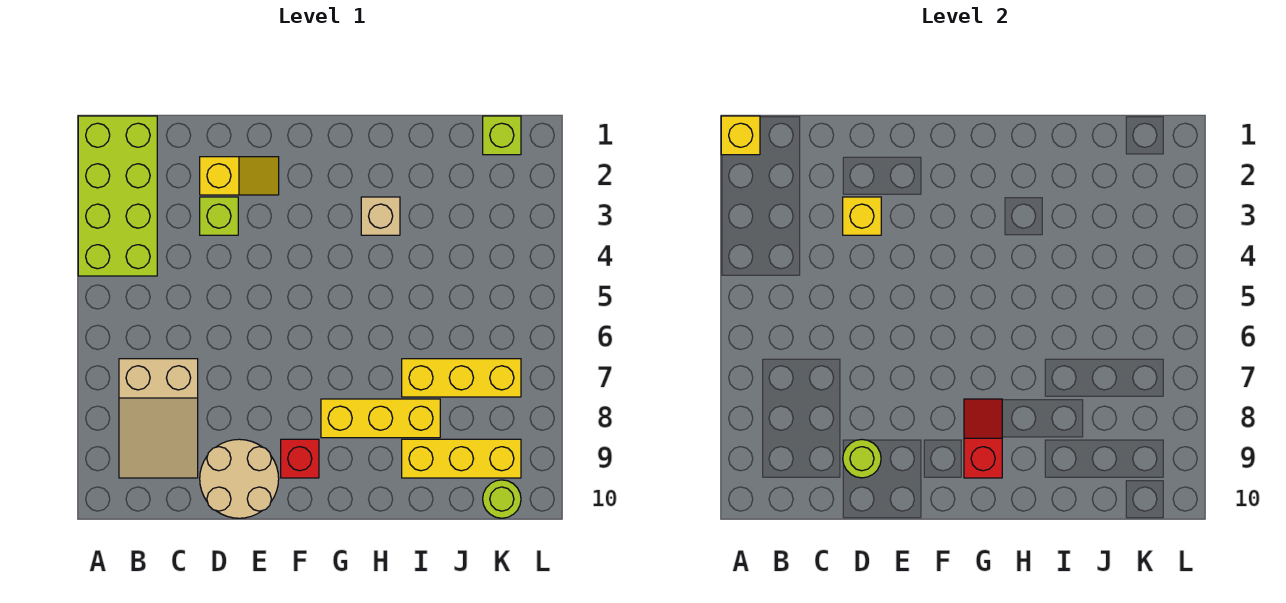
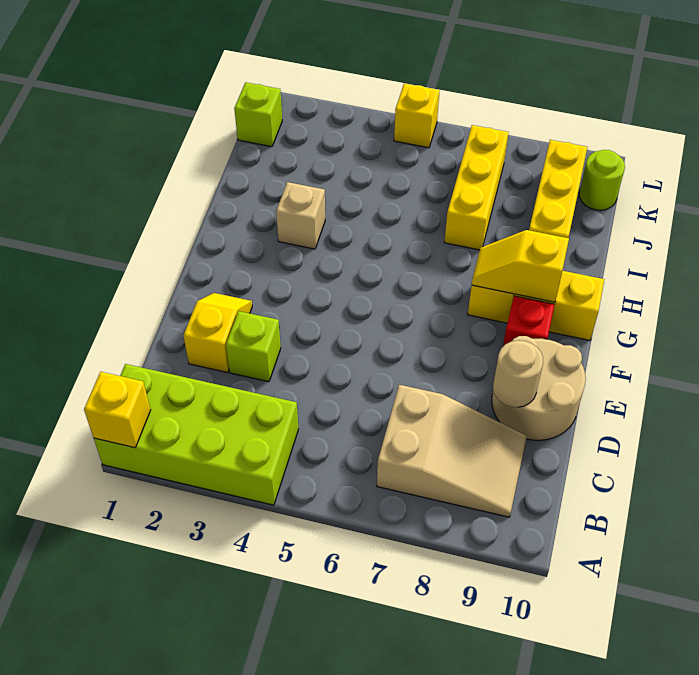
yellow 1x1 brick [843,197,881,235] -> yellow 1x1 brick moved to [394,83,440,148]
lime 1x1 round brick [843,440,881,478] -> tan 1x1 round brick [493,340,543,407]
yellow 1x3 brick [321,399,440,438] -> yellow 1x3 brick turned to [468,271,604,340]
red 1x2 slope [964,399,1002,478] -> yellow 1x2 slope [472,230,569,302]

